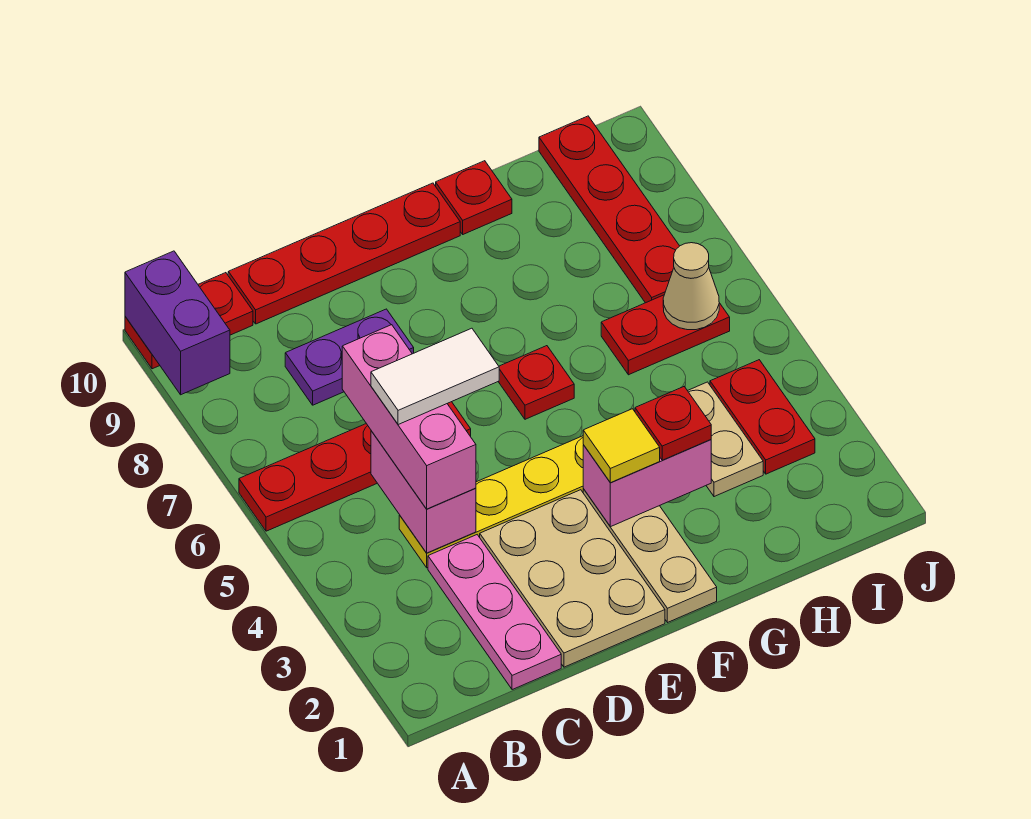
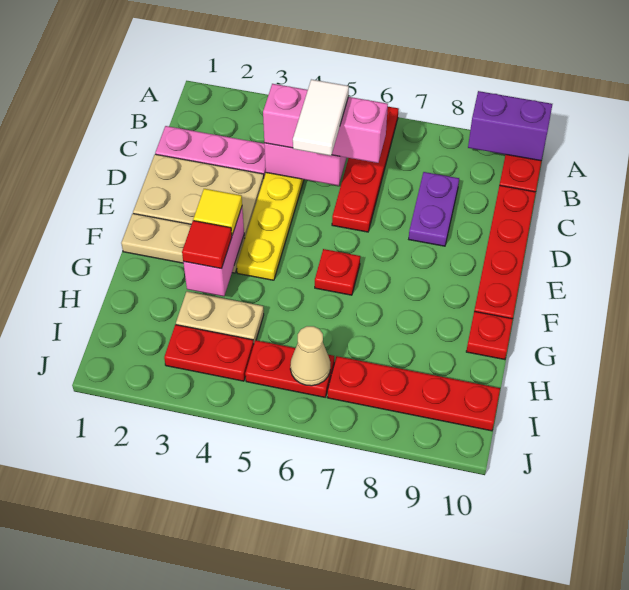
red 1x1 plate [635,387,711,460] -> red 1x1 tile [182,221,232,269]
red 1x2 plate [601,295,730,375] -> red 1x2 plate turned to [245,340,334,397]

